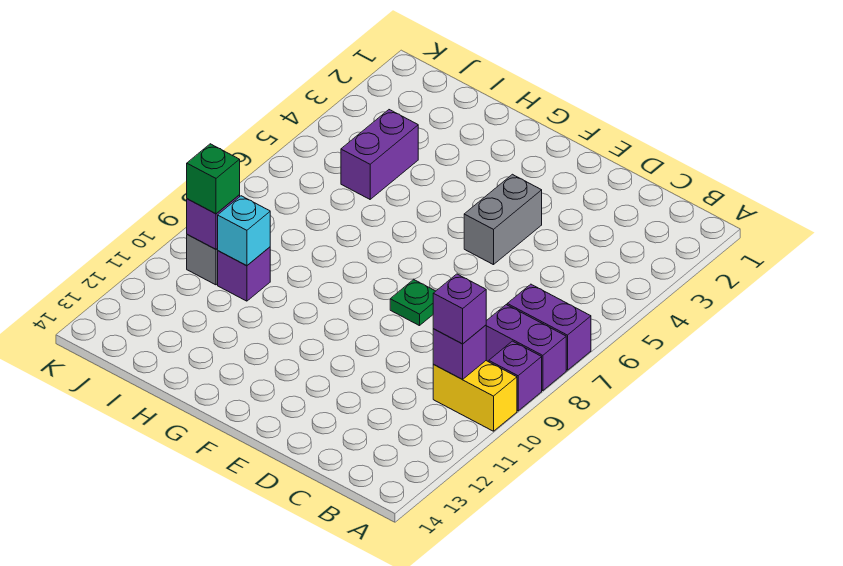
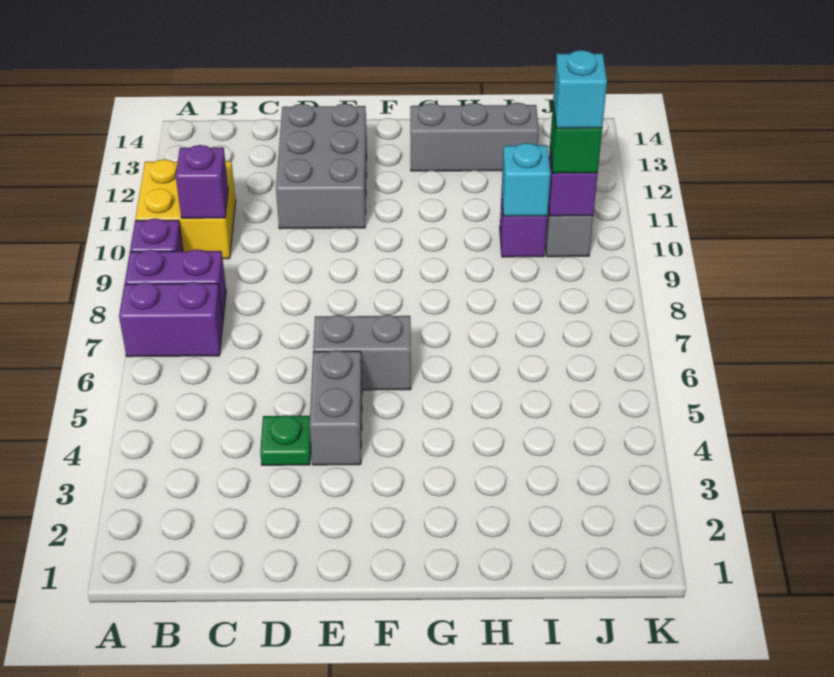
yellow 1x2 brick [433,361,517,431] -> yellow 2x2 brick [135,159,236,259]
purple 1x1 brick [433,274,486,344] -> none
none -> grey 2x3 brick [276,104,367,229]
none -> grey 1x2 brick [313,315,411,390]
green 1x1 plate [390,280,435,326] -> green 1x1 plate moved to [260,415,311,465]
none -> grey 1x3 brick [410,103,539,171]
purple 1x2 brick [341,110,418,199] -> none
none -> cyan 1x1 brick [553,50,607,128]

